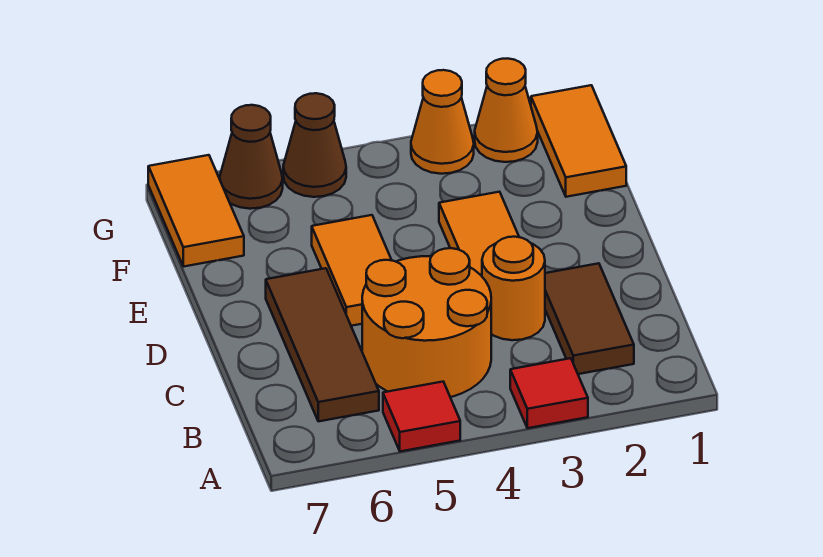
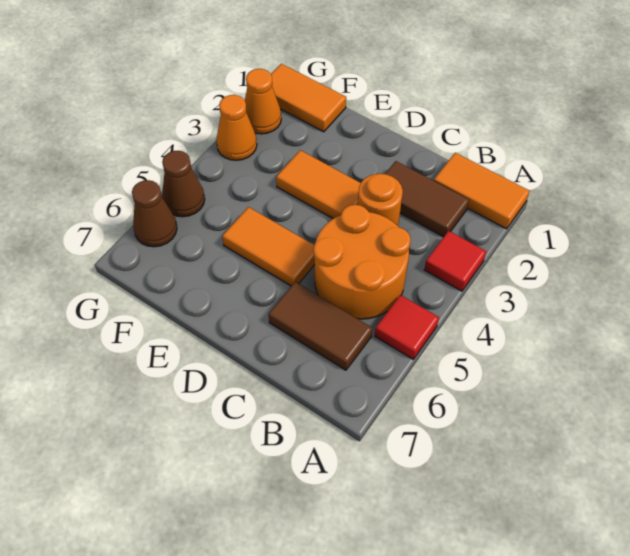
brown 1x3 tile [266,268,379,421] -> brown 1x2 tile [269,282,372,370]
orange 1x2 tile [148,155,244,267] -> orange 1x2 tile moved to [434,153,530,229]

